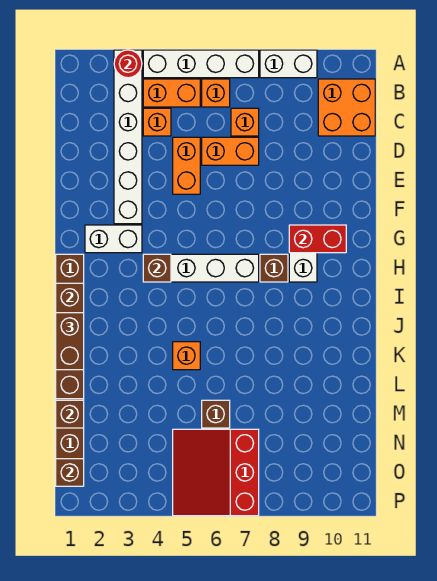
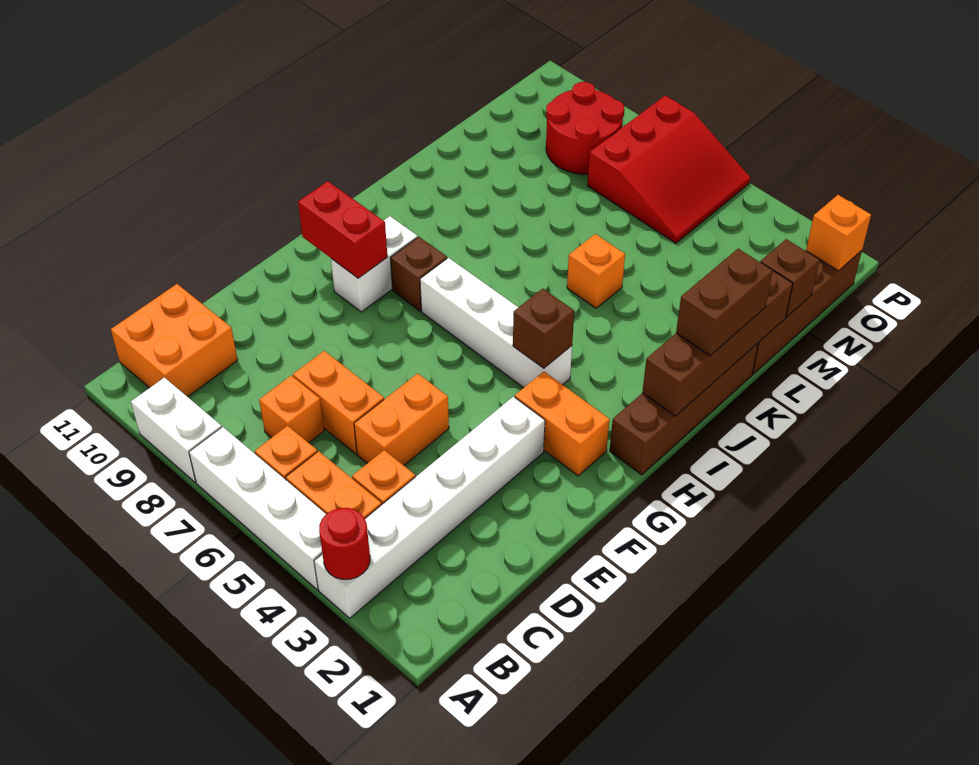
white 1x2 brick [85,225,142,253] -> orange 1x2 brick [515,372,610,476]
brown 1x1 brick [202,400,230,428] -> none
none -> red 2x2 round brick [546,82,624,174]
brown 1x1 brick [56,459,84,486] -> orange 1x1 brick [806,195,871,271]

